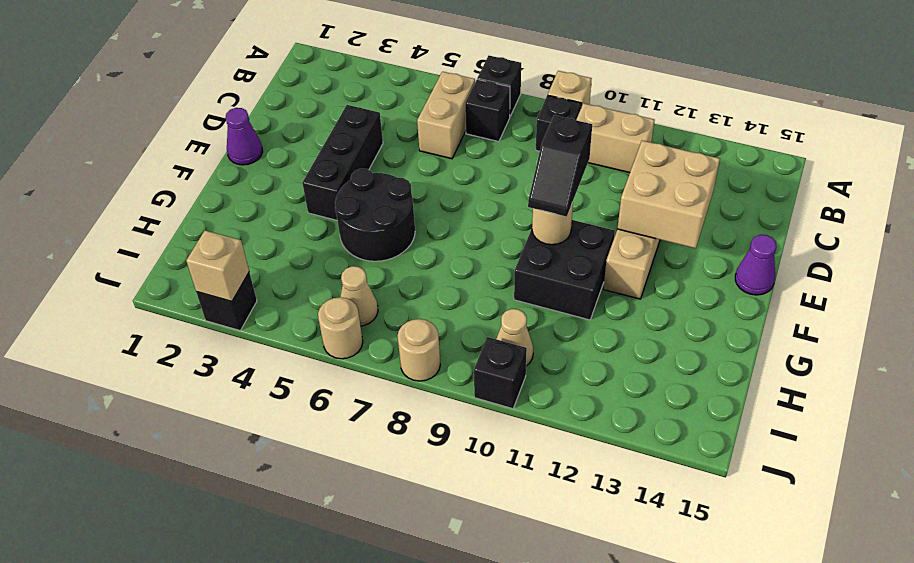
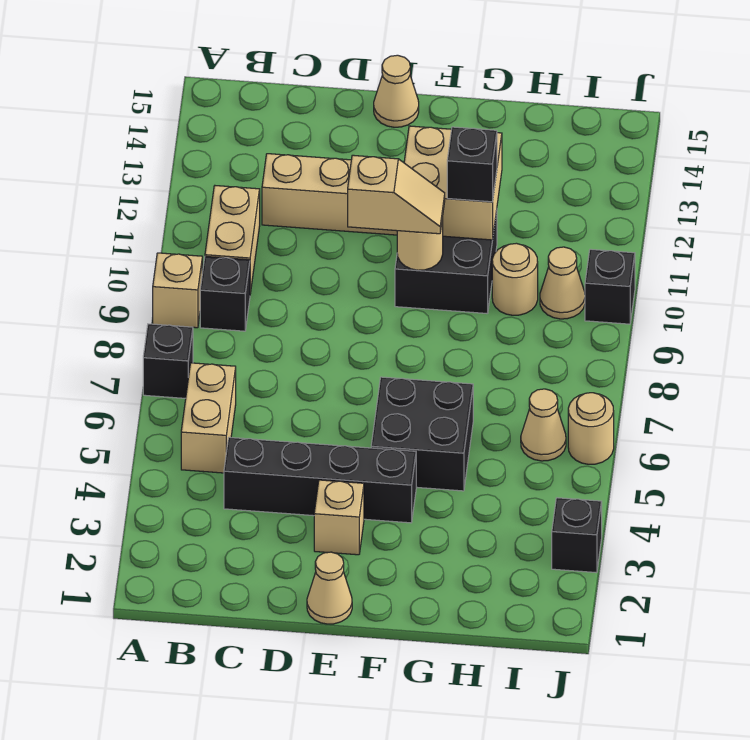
tan 1x2 brick [417,72,475,159] -> tan 1x2 brick turned to [181,363,236,473]
black 1x1 brick [465,79,510,142] -> black 1x1 brick moved to [447,127,497,202]
black 1x3 brick [303,105,383,220] -> black 1x4 brick [224,437,416,523]
tan 2x2 brick [617,141,720,248] -> tan 2x2 brick moved to [404,126,502,240]
purple 1x1 cone [225,108,263,165] -> tan 1x1 cone [307,552,352,624]
black 1x2 slope [528,115,592,217] -> tan 1x2 slope [348,155,445,234]
purple 1x1 cone [735,235,776,295] -> tan 1x1 cone [374,55,419,127]
black 2x2 round brick [335,169,415,261] -> black 2x2 brick [371,377,473,491]
tan 1x1 brick [186,231,249,301] -> tan 1x1 brick moved to [314,480,364,555]
tan 1x1 round brick [397,319,440,381] -> tan 1x1 round brick moved to [492,243,538,315]

